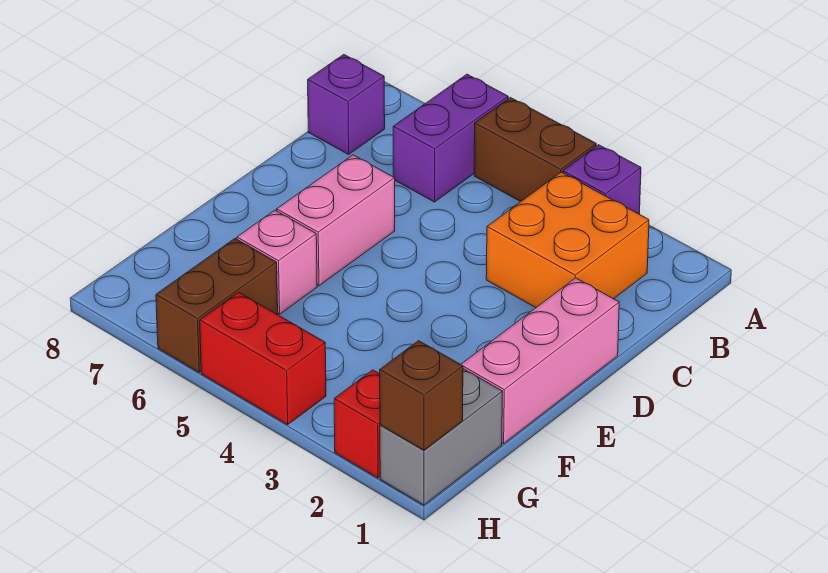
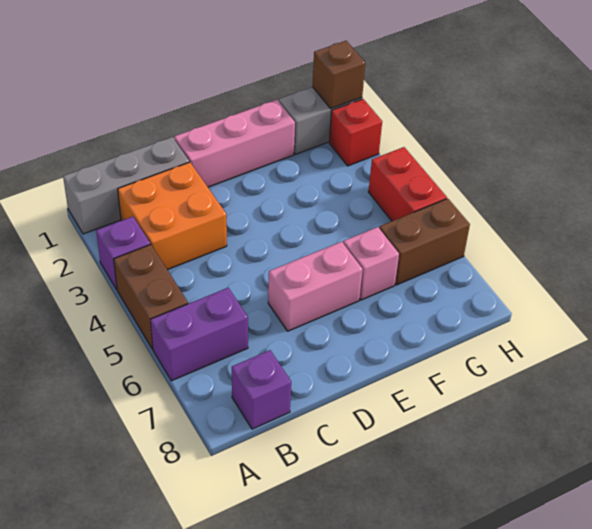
none -> grey 1x3 brick [63,137,189,234]

